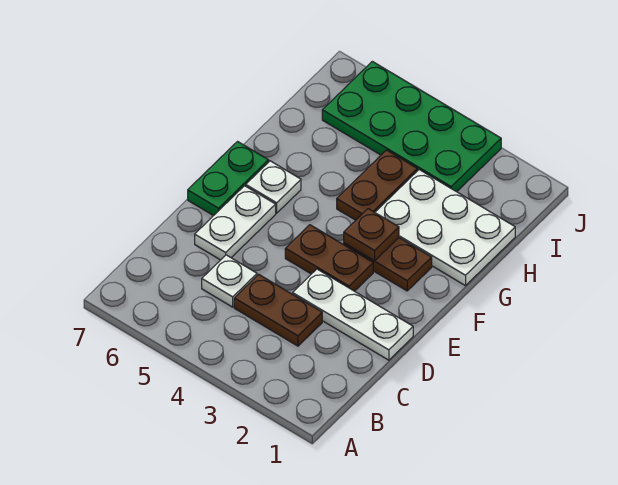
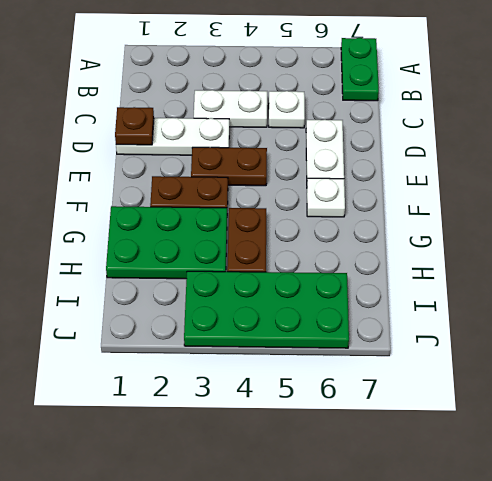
brown 1x2 plate [234,274,322,346] -> white 1x2 plate [194,90,267,127]
green 1x2 plate [188,142,269,216] -> green 1x2 plate moved to [341,38,379,101]
brown 1x1 plate [344,209,399,261] -> brown 1x1 plate moved to [115,107,154,145]
white 2x3 plate [375,170,515,286] -> green 2x3 plate [106,206,227,279]

